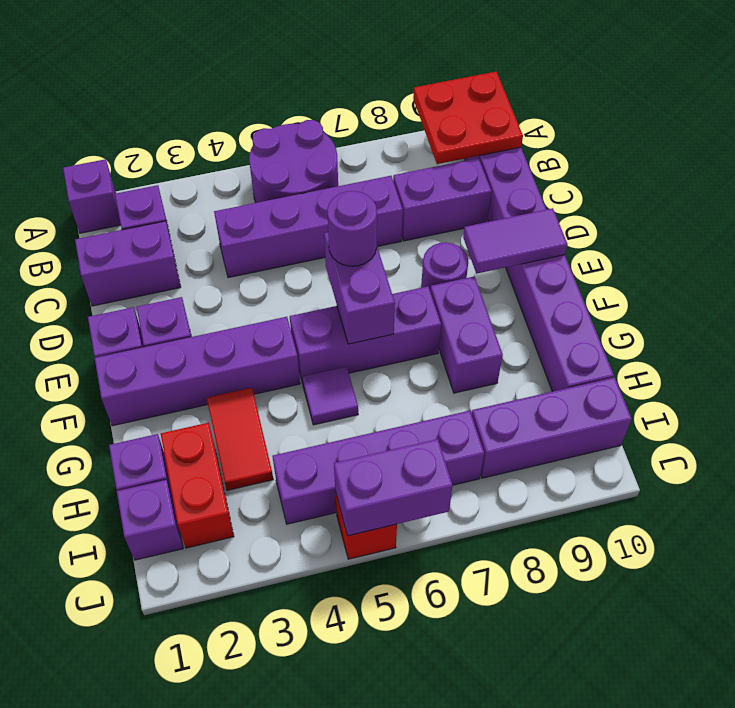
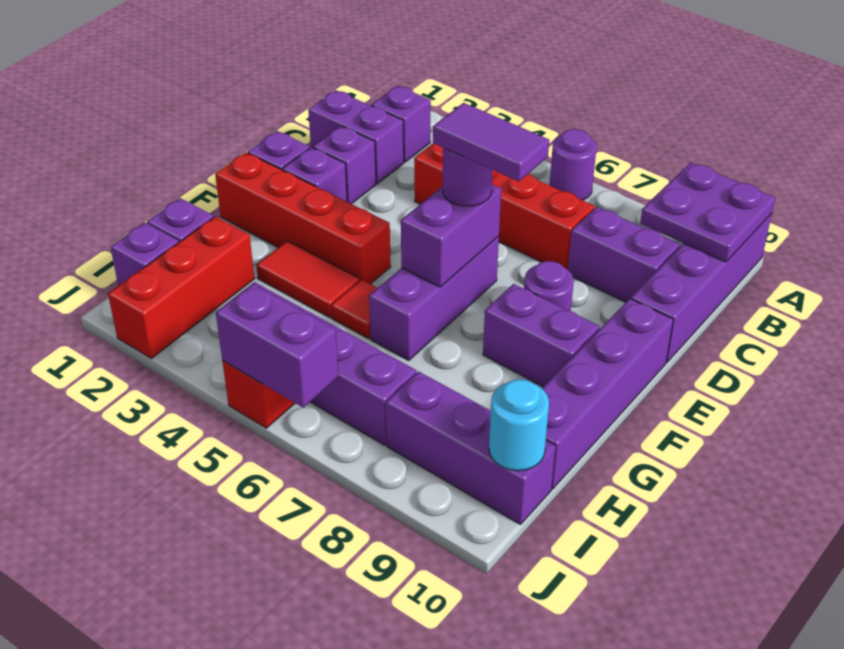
purple 1x1 brick [63,159,121,233] -> purple 1x1 brick moved to [313,126,376,204]
purple 2x2 round brick [249,120,338,203] -> purple 1x1 round brick [550,129,597,200]
red 2x2 plate [413,72,523,164] -> purple 2x2 plate [640,162,775,262]
purple 1x4 brick [214,176,403,278] -> red 1x4 brick [414,143,595,269]
purple 1x2 tile [463,208,568,274] -> purple 1x2 tile moved to [433,103,549,181]
purple 1x4 brick [95,317,300,426] -> red 1x4 brick [215,152,391,284]
purple 1x3 brick [290,286,441,383] -> purple 1x3 brick turned to [369,236,499,361]
purple 1x2 brick [430,276,503,393] -> purple 1x2 brick turned to [483,284,600,387]
red 1x2 tile [207,388,273,490] -> red 1x2 tile turned to [256,241,360,318]
purple 1x1 tile [302,367,358,425] -> red 1x1 tile [331,279,377,339]
red 1x2 brick [161,423,234,548] -> red 1x3 brick [108,217,254,359]
none -> cyan 1x1 round brick [489,379,549,471]

